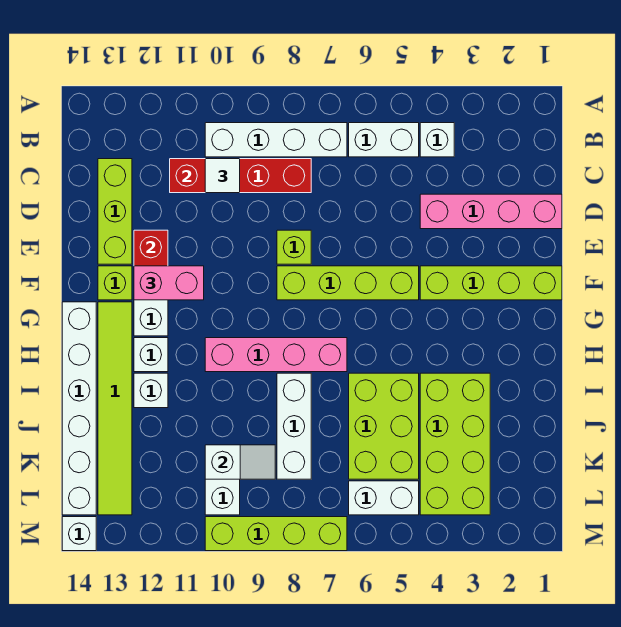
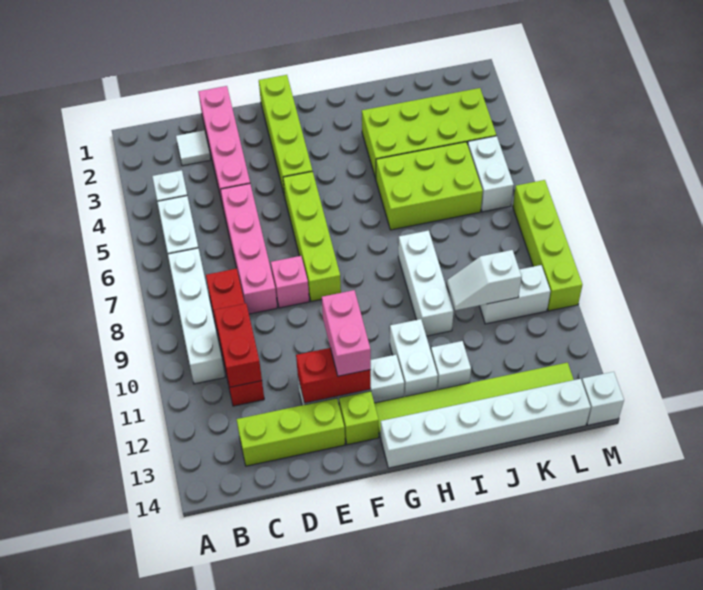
white 1x1 tile [205,159,240,193] -> white 1x1 tile moved to [176,131,211,166]
lime 1x1 brick [277,230,311,264] -> pink 1x1 brick [271,256,309,308]
pink 1x4 brick [205,338,347,372] -> pink 1x4 brick moved to [220,184,277,314]
white 1x1 brick [134,338,168,372] -> white 1x2 brick [390,319,438,397]
white 1x3 brick [277,373,311,479] -> white 1x3 brick turned to [398,230,453,336]
white 1x2 slope [205,445,275,479] -> white 1x2 slope turned to [447,250,522,310]

